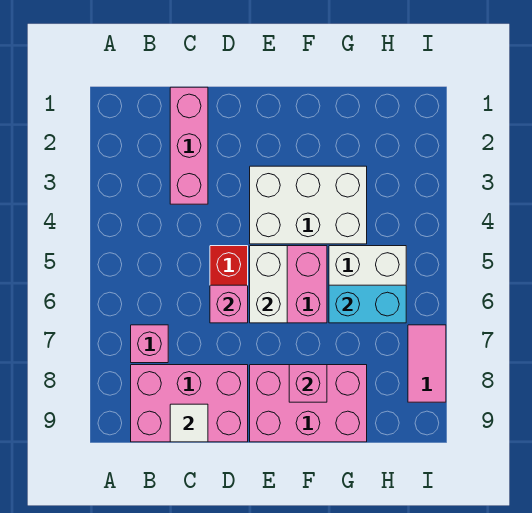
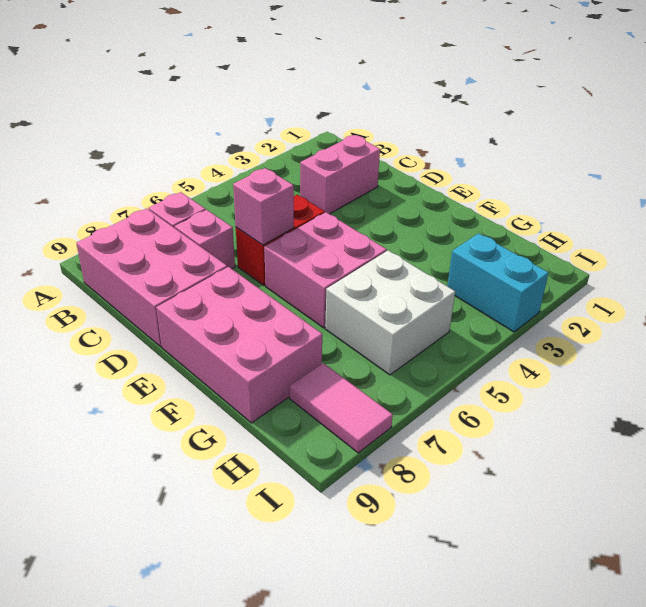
pink 1x3 brick [170,87,208,204] -> pink 1x2 brick [300,135,380,214]
white 1x1 tile [170,404,208,442] -> none
white 2x3 brick [250,166,367,244] -> none
white 1x2 brick [250,246,287,323] -> none
pink 1x1 brick [289,365,327,402] -> pink 1x1 brick moved to [175,210,235,269]
cyan 1x2 brick [329,285,406,323] -> cyan 1x2 brick moved to [447,233,548,332]
pink 1x2 tile [408,325,446,402] -> pink 1x2 tile turned to [290,363,393,453]

